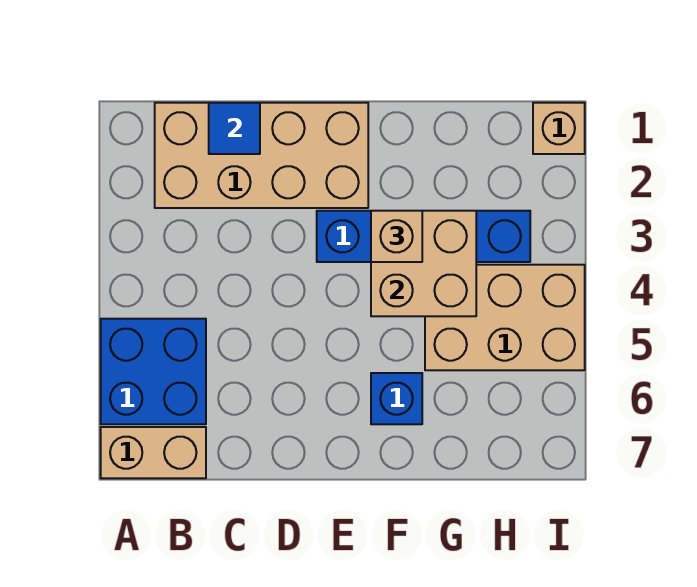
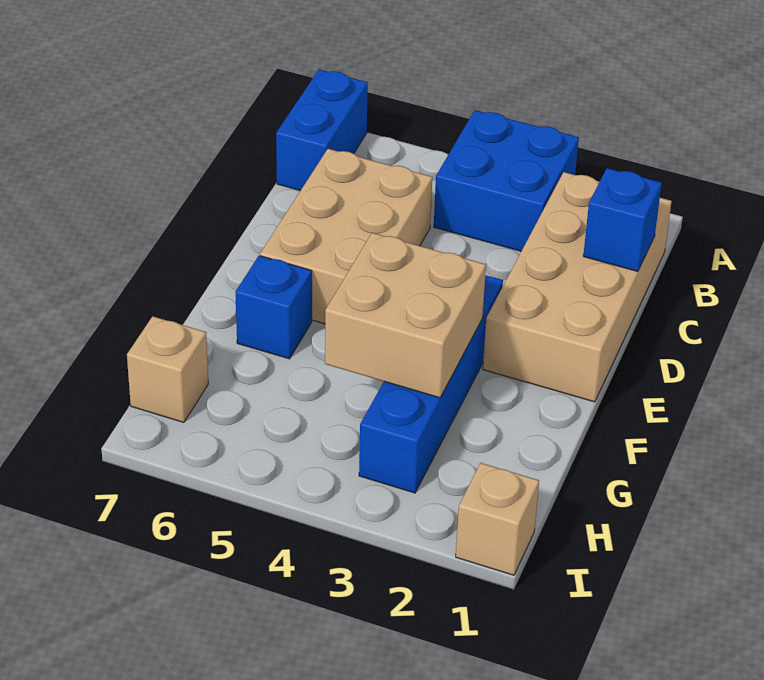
blue 2x2 brick [101,319,206,424] -> blue 2x2 brick moved to [434,110,579,251]
tan 1x2 brick [101,427,206,478] -> blue 1x2 brick [276,69,368,191]
blue 1x1 tile [209,103,260,154] -> blue 1x1 brick [583,168,662,271]
tan 1x1 brick [371,211,422,262] -> tan 1x1 brick moved to [127,316,208,423]
tan 2x3 brick [425,265,585,370] -> tan 2x3 brick moved to [260,149,432,324]

